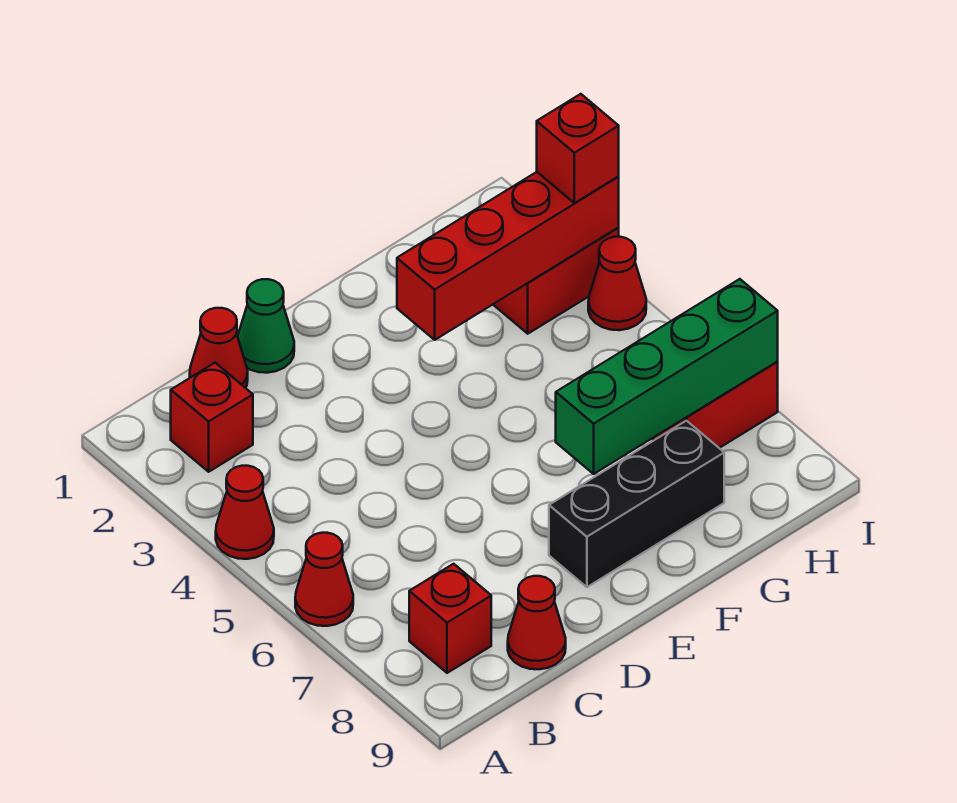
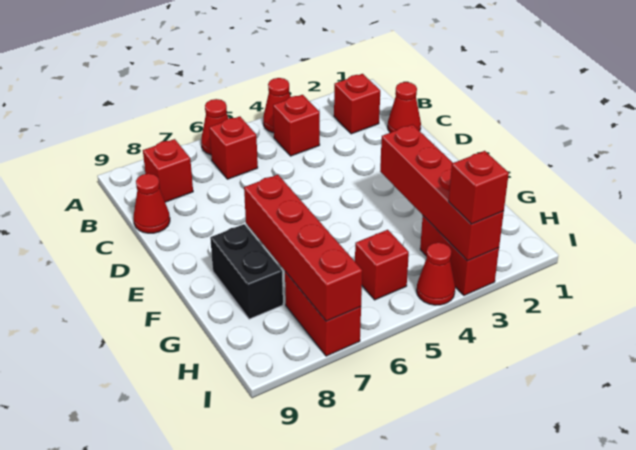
none -> red 1x1 brick [273,95,320,156]
none -> red 1x1 brick [209,116,258,179]
green 1x1 cone [238,279,294,373] -> none
black 1x3 brick [549,421,724,587] -> black 1x2 brick [210,224,283,319]
green 1x4 brick [556,279,778,474] -> red 1x4 brick [244,175,362,321]
none -> red 1x1 brick [355,230,409,300]

